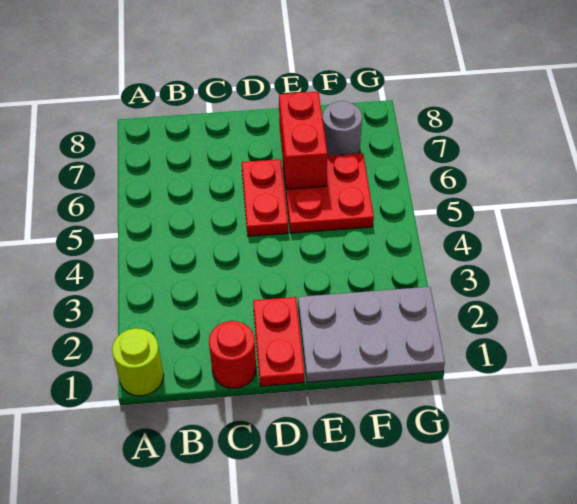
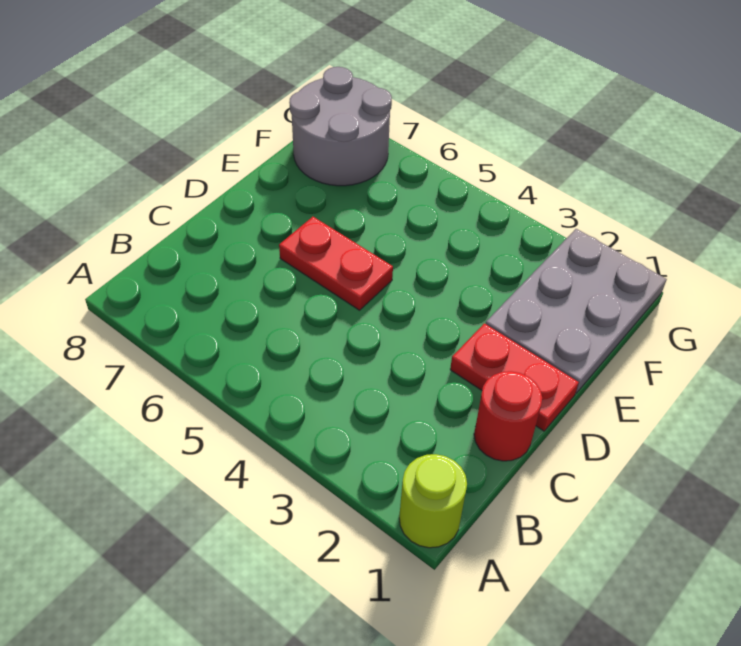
red 2x2 plate [283,153,374,233] -> none
red 1x2 brick [279,92,327,189] -> none
grey 1x1 round brick [322,101,362,156] -> grey 2x2 round brick [289,67,392,186]

